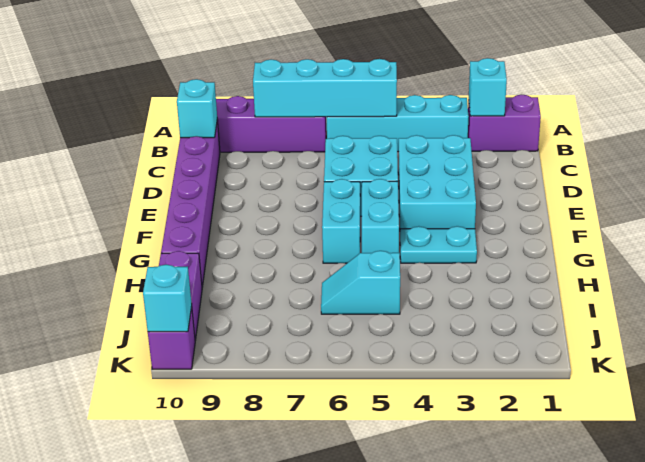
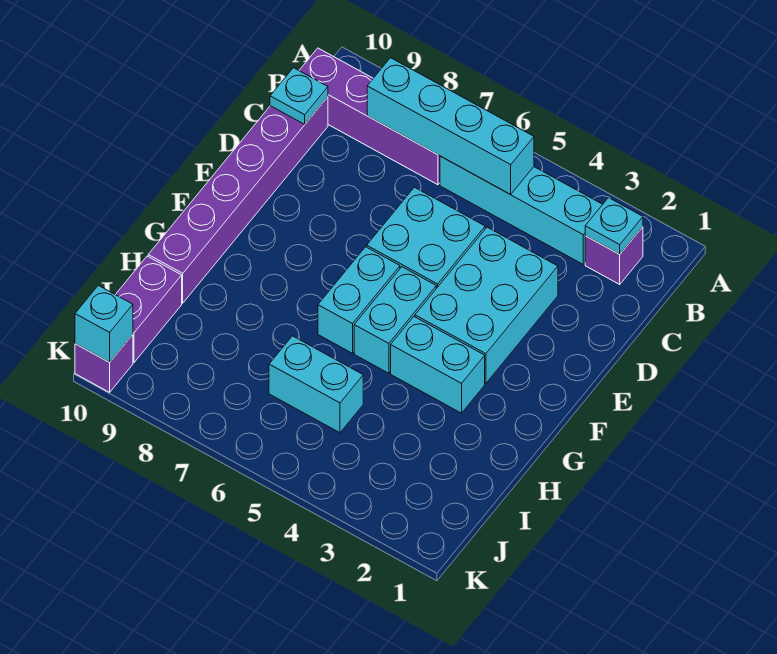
purple 1x2 brick [468,95,541,151] -> purple 1x1 brick [585,227,643,284]
cyan 1x1 brick [469,58,507,116] -> cyan 1x1 plate [585,197,643,254]
cyan 1x1 brick [177,79,217,138] -> cyan 1x1 plate [270,68,328,124]
cyan 1x2 plate [400,226,477,263] -> cyan 1x2 brick [391,317,485,413]
cyan 1x2 slope [321,251,400,314] -> cyan 1x2 brick [269,336,363,433]

